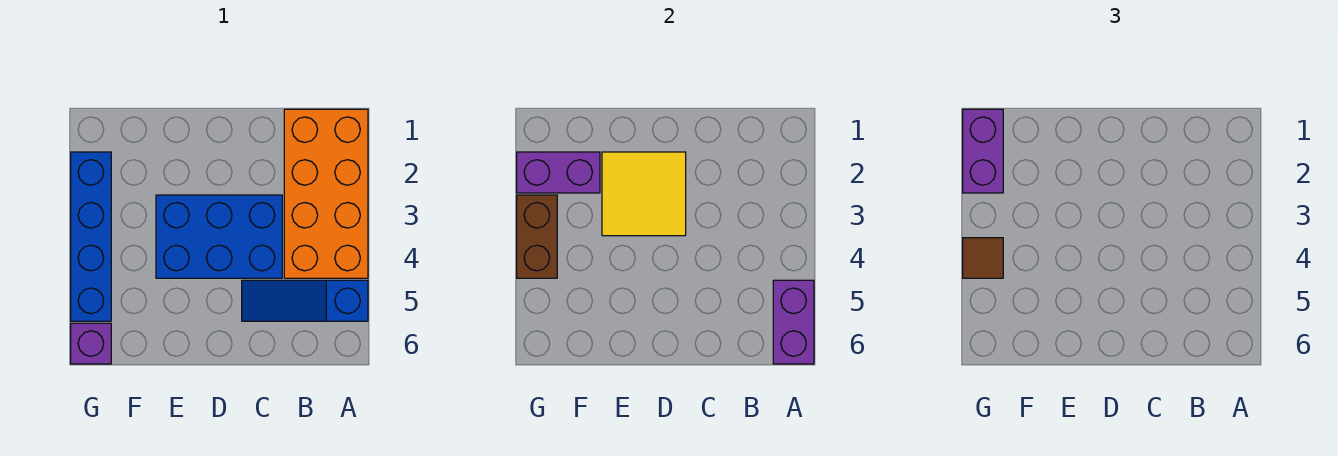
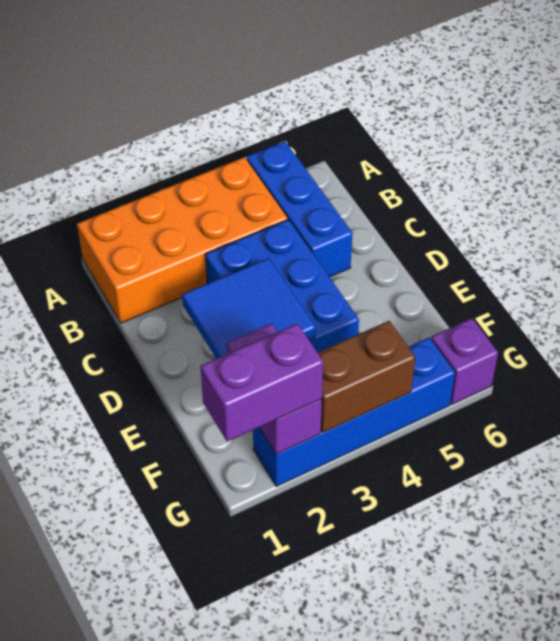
blue 1x3 slope [242,280,368,321] -> blue 1x3 brick [247,141,353,277]
purple 1x2 brick [773,280,814,364] -> none
yellow 2x2 tile [602,152,686,236] -> blue 2x2 tile [182,258,316,359]
brown 1x1 tile [963,238,1003,278] -> none

